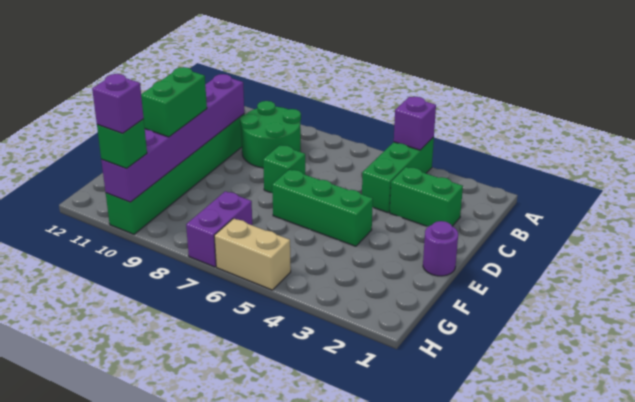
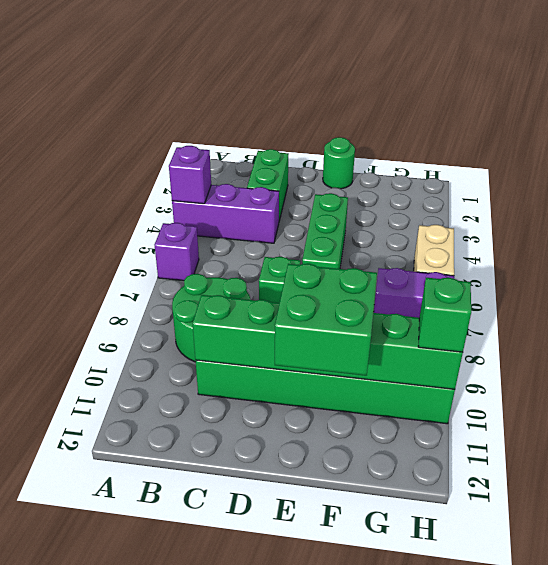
green 1x3 brick [362,137,434,213] -> purple 1x3 brick [172,184,279,243]
purple 1x6 brick [101,74,244,202] -> green 1x6 brick [193,295,463,389]
purple 1x1 round brick [423,221,458,276] -> green 1x1 round brick [323,137,355,189]
green 1x2 brick [141,67,207,137] -> green 2x2 brick [275,264,377,376]
purple 1x1 brick [92,74,144,133] -> purple 1x1 brick moved to [155,223,199,281]

